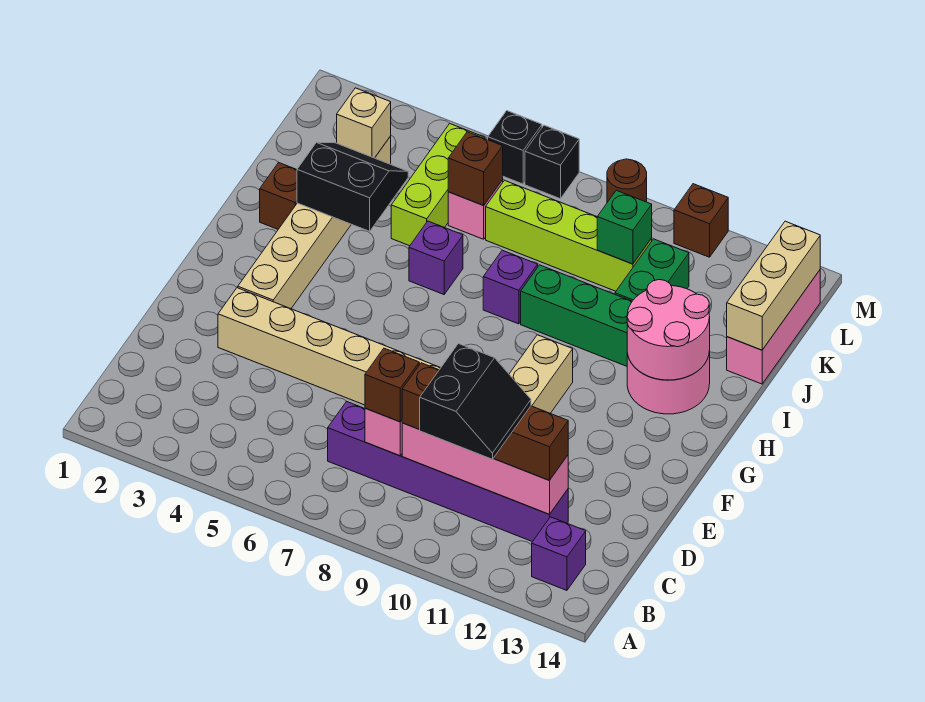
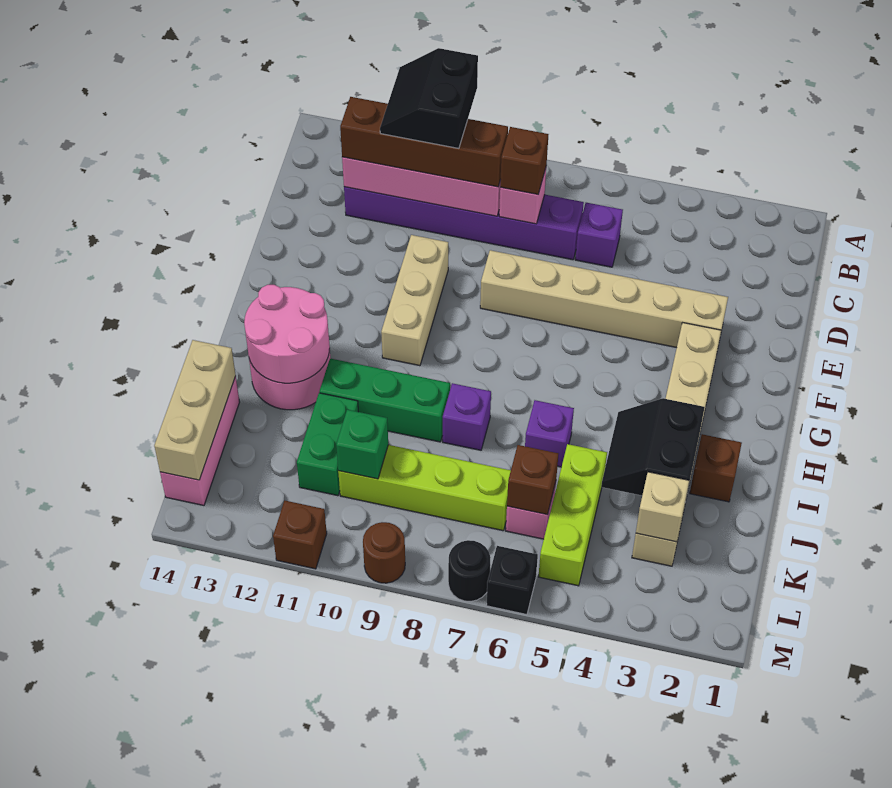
purple 1x1 brick [532,517,586,590] -> purple 1x1 brick moved to [575,203,623,267]
black 2x2 slope [297,142,408,231] -> black 2x2 slope turned to [601,398,705,495]
black 1x1 brick [525,125,579,199] -> black 1x1 round brick [448,540,491,601]

